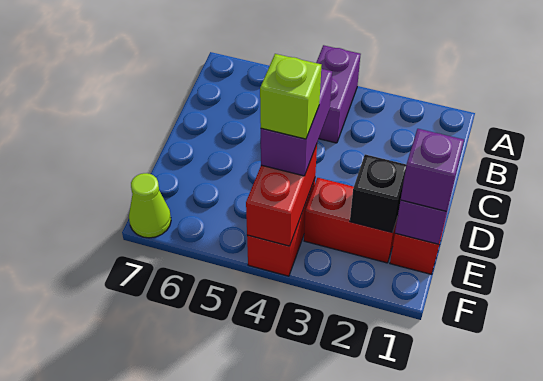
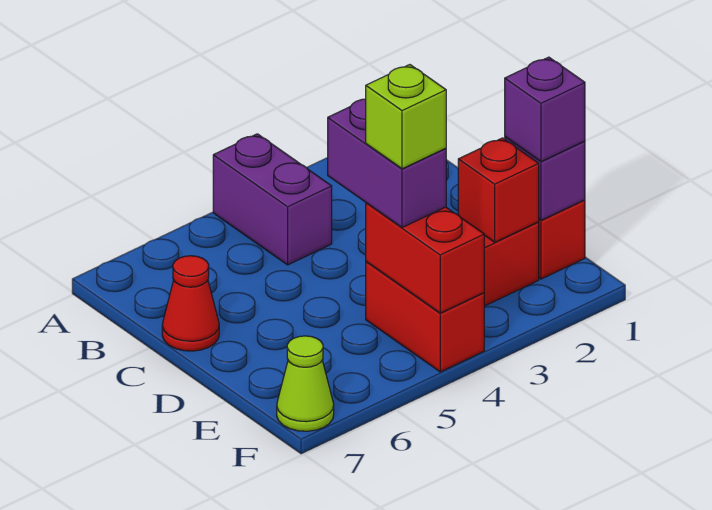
none -> red 1x1 cone [162,256,219,351]
black 1x1 brick [350,154,406,233] -> red 1x1 brick [458,138,539,242]

